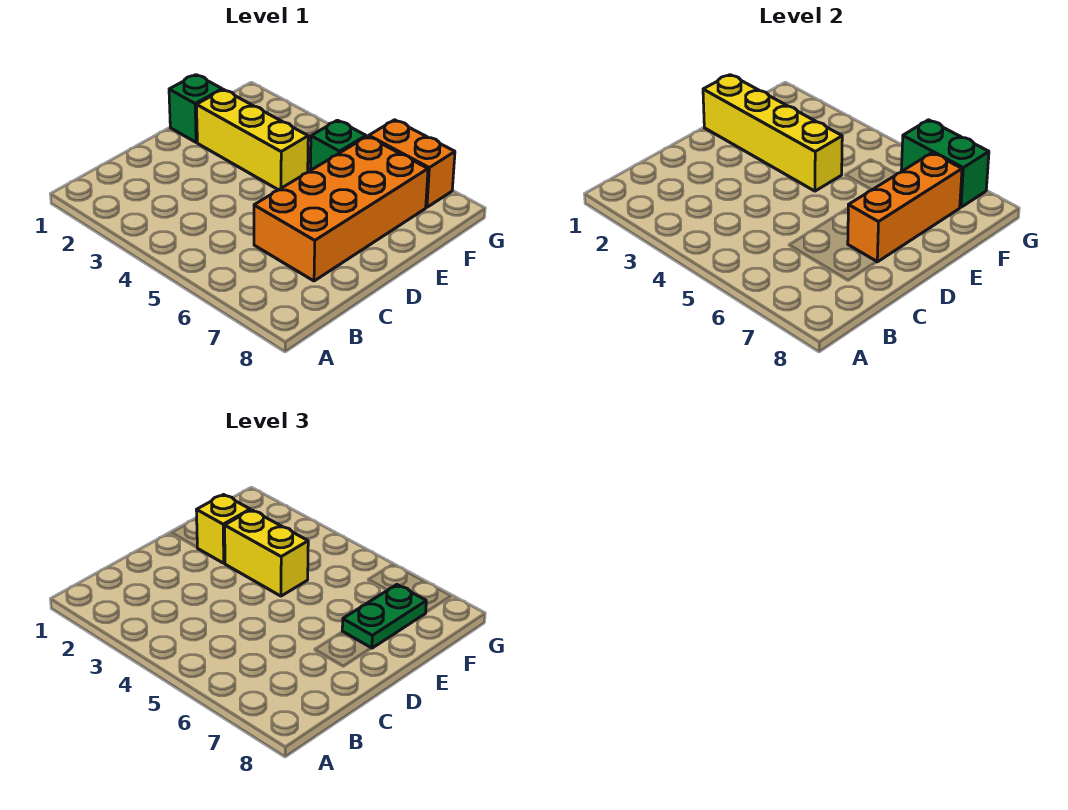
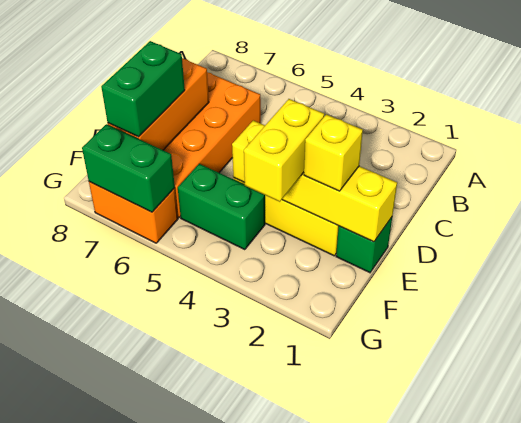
yellow 1x2 brick [225,510,308,596] -> yellow 1x2 brick turned to [244,99,324,202]
green 1x2 plate [342,585,426,648] -> green 1x2 brick [101,41,185,137]
green 1x1 brick [310,120,366,171] -> green 1x2 brick [178,164,265,250]

